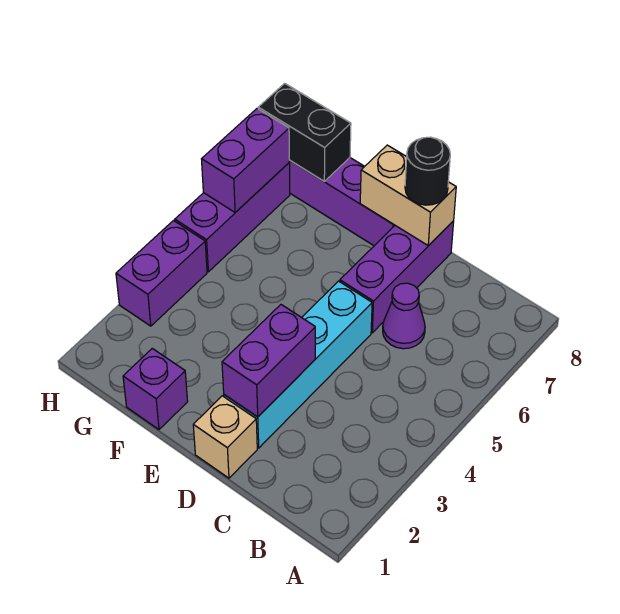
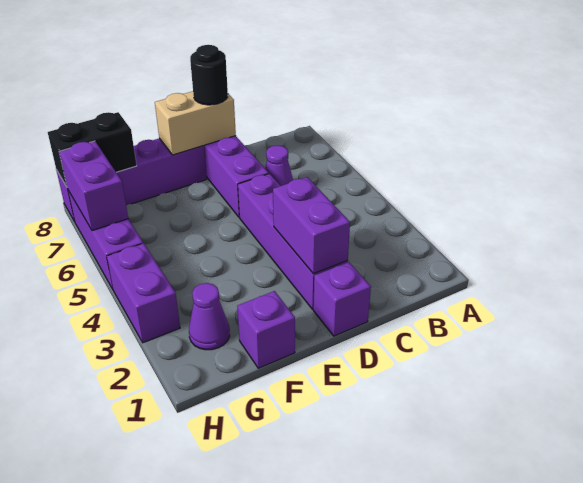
tan 1x1 brick [193,396,257,478] -> purple 1x1 brick [313,262,371,336]
cyan 1x4 brick [224,281,372,448] -> purple 1x4 brick [238,174,348,309]
none -> purple 1x1 cone [189,283,230,350]

